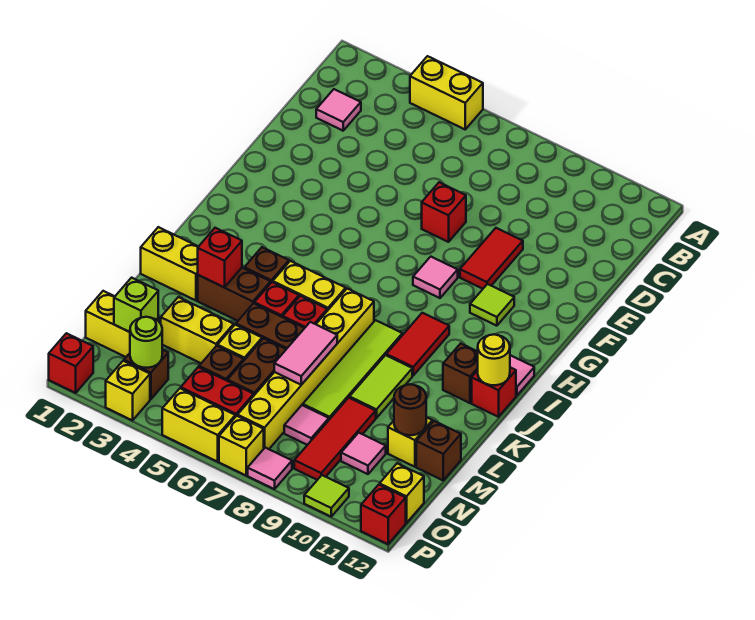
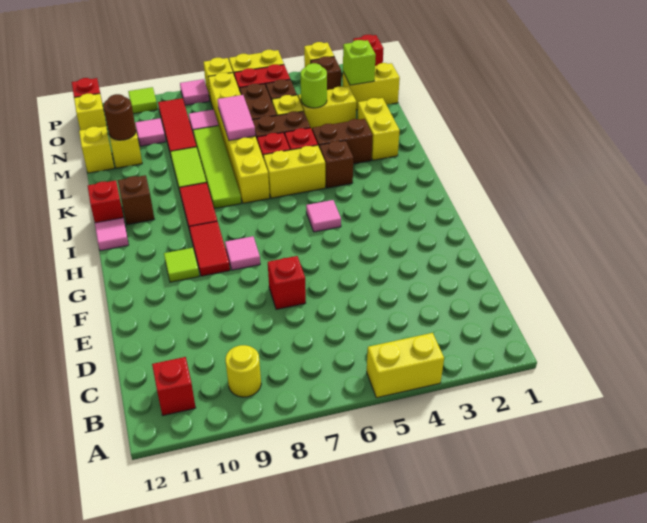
pink 1x1 tile [316,89,361,131] -> pink 1x1 tile moved to [306,200,341,232]
red 1x2 tile [460,228,523,289] -> red 1x2 tile moved to [189,221,230,276]
yellow 1x1 round brick [478,334,510,385] -> yellow 1x1 round brick moved to [226,345,261,397]
yellow 1x2 brick [141,227,198,300] -> yellow 1x2 brick turned to [357,98,400,160]
red 1x1 brick [198,228,242,288] -> red 1x1 brick moved to [152,357,196,415]
brown 1x1 brick [416,421,461,480] -> yellow 1x1 brick [79,126,114,173]
lime 1x1 round brick [130,317,162,368] -> lime 1x1 round brick moved to [301,63,327,108]

